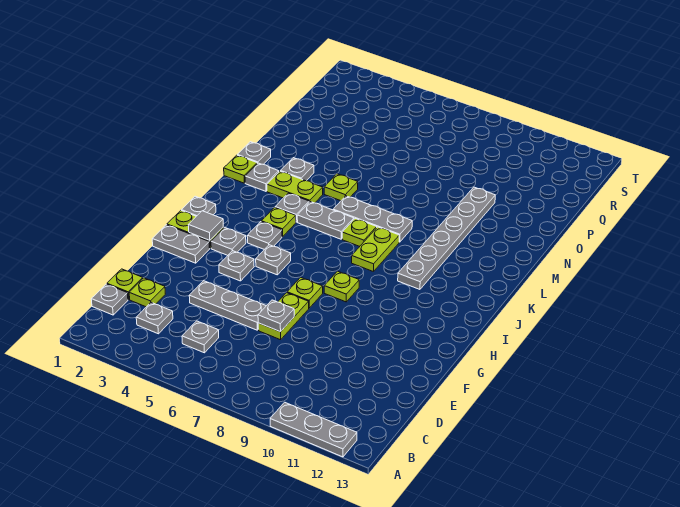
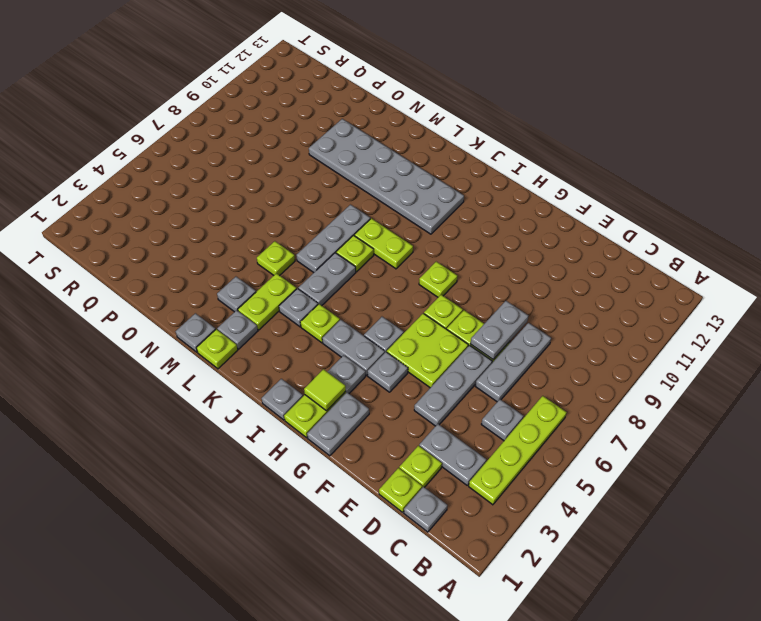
grey 1x3 plate [270,402,357,457] -> grey 1x3 plate moved to [475,323,551,402]
none -> lime 1x4 plate [469,396,567,505]
grey 1x1 plate [136,302,173,334] -> grey 1x2 plate [419,424,486,485]
grey 1x1 plate [258,300,294,332] -> grey 1x2 plate [470,301,528,359]
none -> lime 2x2 plate [387,313,468,388]
grey 1x1 tile [188,211,223,241] -> lime 1x1 tile [304,369,346,411]
grey 1x1 plate [247,222,282,250] -> grey 1x2 plate [322,320,385,375]
grey 1x6 plate [398,187,495,289] -> grey 2x6 plate [309,119,464,234]

